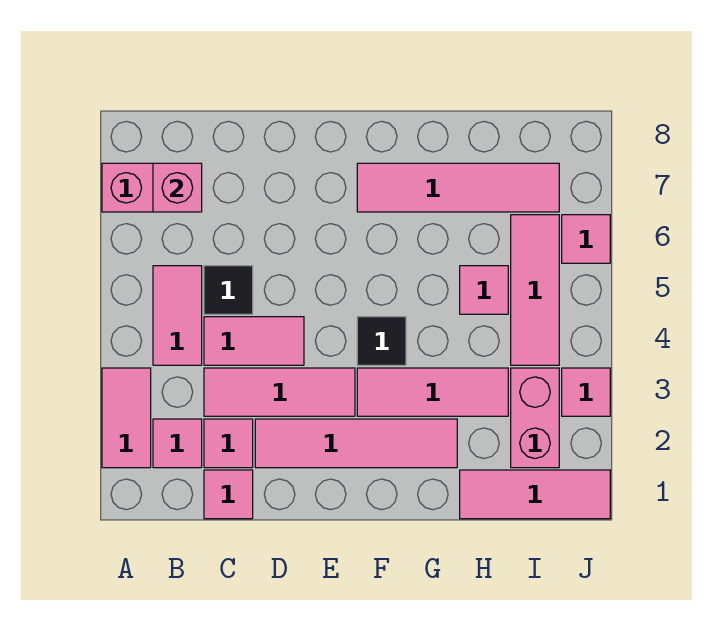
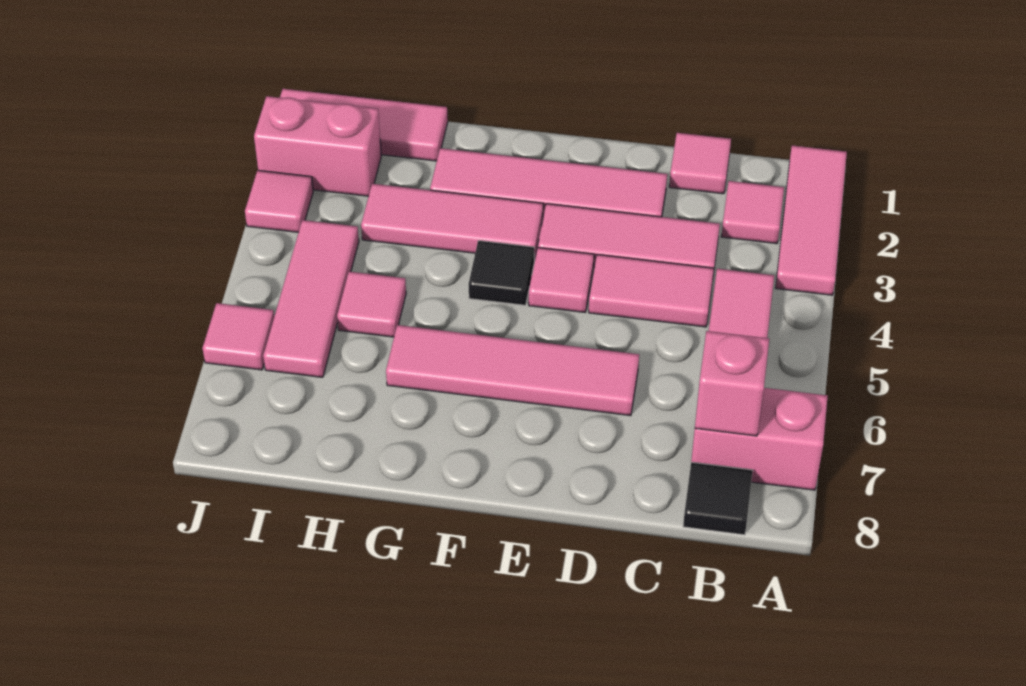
pink 1x2 tile [102,368,151,468] -> pink 1x3 tile [776,145,847,295]
pink 1x1 tile [204,419,253,468] -> pink 1x1 tile moved to [529,247,594,312]
black 1x1 tile [204,266,253,314] -> black 1x1 tile moved to [683,462,753,535]
pink 1x4 tile [357,163,559,212] -> pink 1x4 tile moved to [386,325,639,416]
pink 1x2 brick [511,368,559,468] -> pink 1x2 brick turned to [254,96,381,196]

